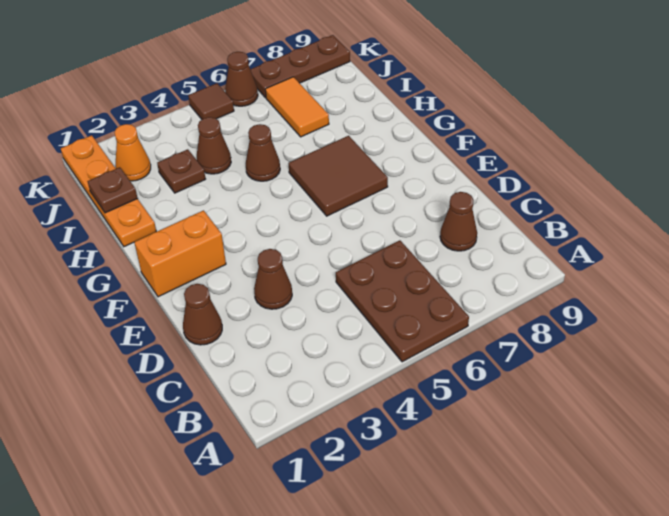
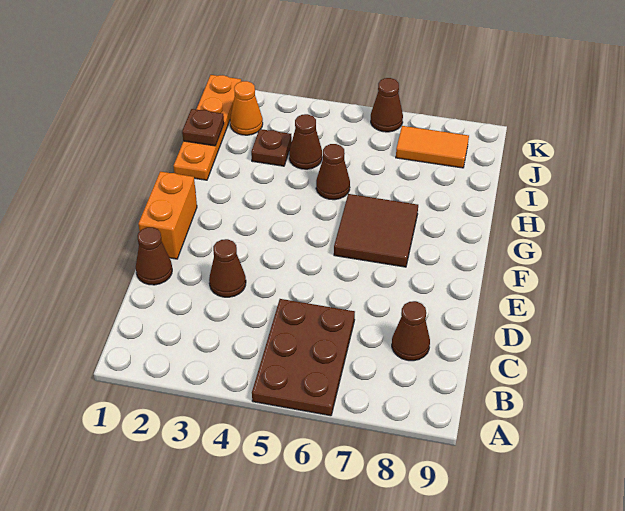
orange 1x2 brick [134,210,226,297] -> orange 1x2 brick turned to [138,171,197,259]
orange 1x2 tile [265,77,329,137] -> orange 1x2 tile turned to [396,126,469,168]
brown 1x1 tile [188,83,234,119] -> none
brown 1x3 plate [250,35,350,98] -> none

